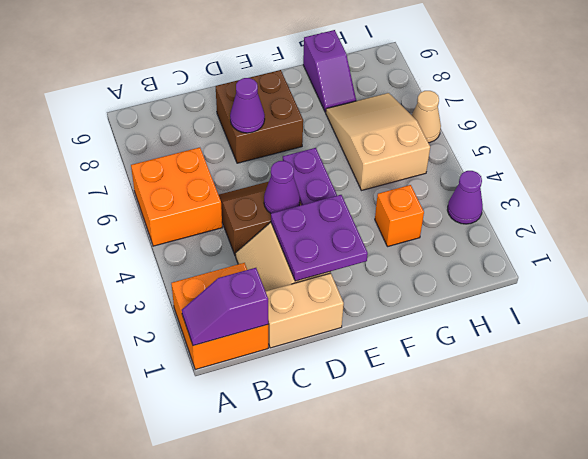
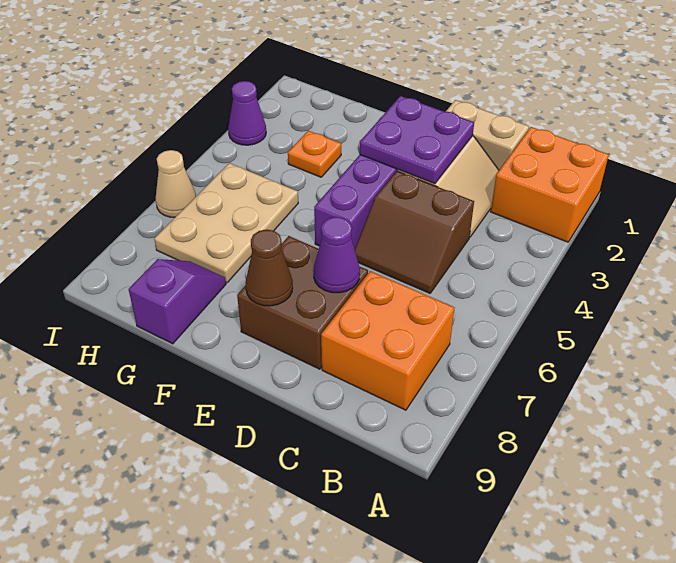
purple 1x2 slope [182,268,268,346] -> none
orange 2x2 brick [131,147,222,246] -> orange 2x2 brick moved to [321,271,455,410]
purple 1x1 cone [264,161,300,213] -> none
none -> brown 1x1 cone [246,230,293,306]
orange 1x1 brick [375,185,424,247] -> orange 1x1 plate [288,131,341,177]
tan 2x3 slope [326,93,430,191] -> tan 2x3 plate [154,163,298,283]

